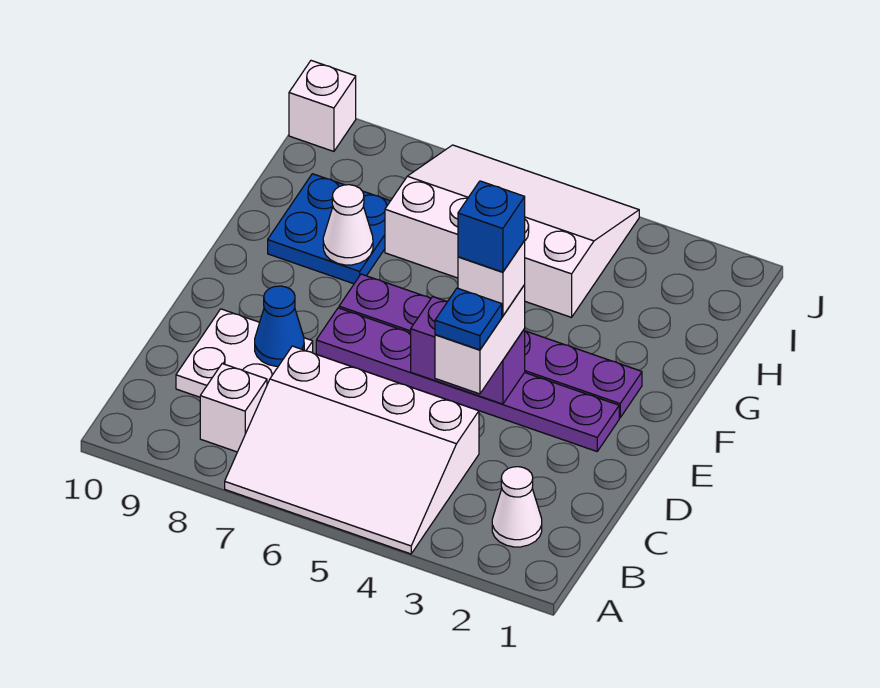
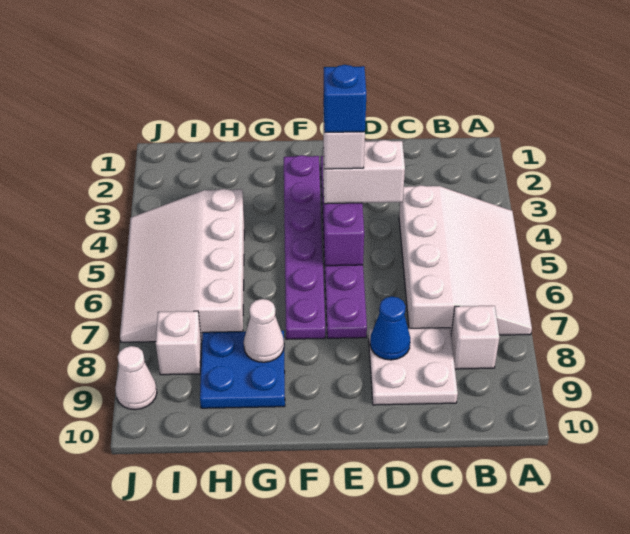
white 1x1 cone [492,467,542,547] -> white 1x1 cone moved to [115,346,157,410]
blue 1x1 plate [435,288,502,350] -> none
white 1x1 brick [289,61,356,151] -> white 1x1 brick moved to [156,311,201,375]

